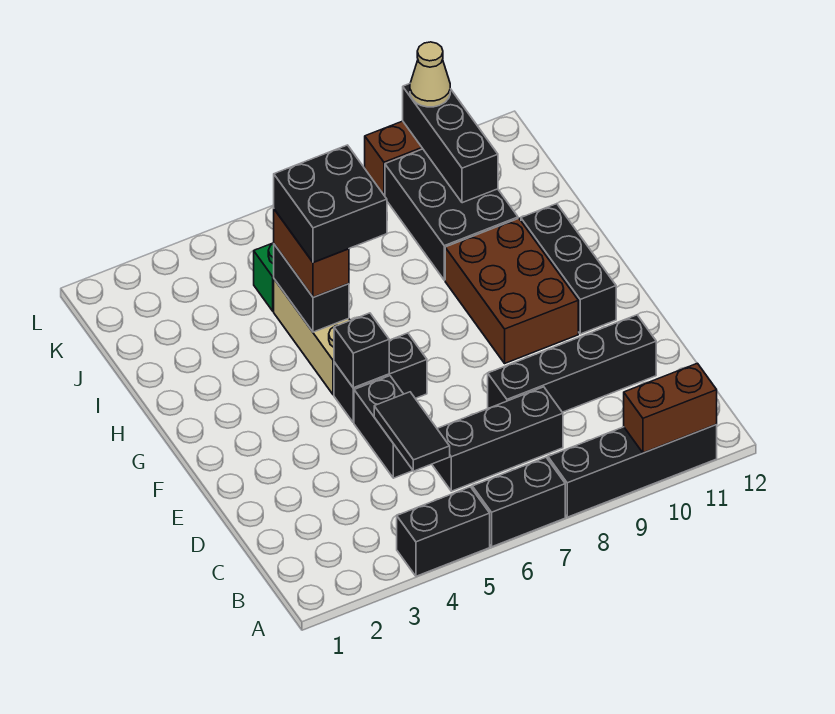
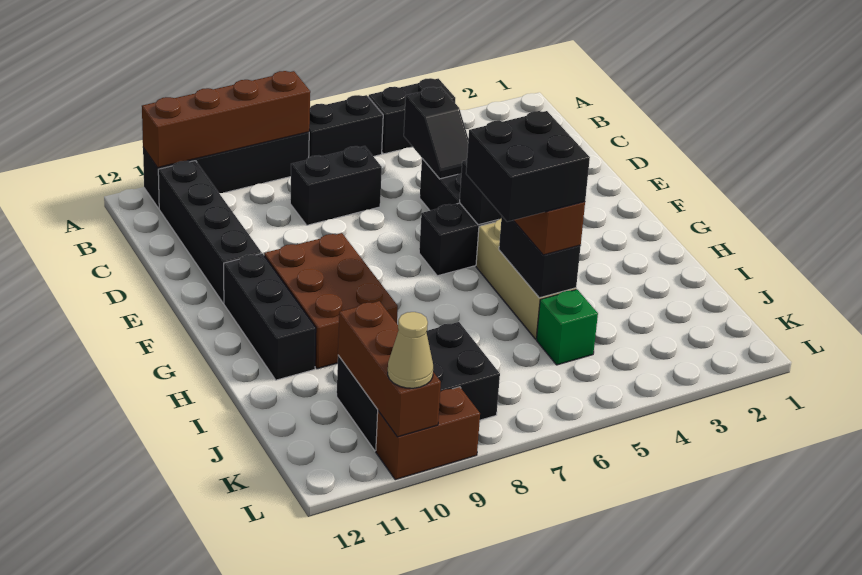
brown 1x2 brick [624,363,717,453] -> brown 1x4 brick [142,71,310,168]
black 1x2 tile [374,392,450,471] -> black 1x2 slope [404,87,468,179]
black 1x3 brick [432,387,563,491] -> black 1x2 brick [290,146,382,225]
black 1x4 brick [488,315,656,412] -> black 1x4 brick turned to [158,161,262,303]
black 2x3 brick [385,149,518,280] -> black 2x3 brick turned to [337,322,500,451]
black 1x3 brick [403,84,498,203] -> brown 1x3 brick [338,301,441,437]

